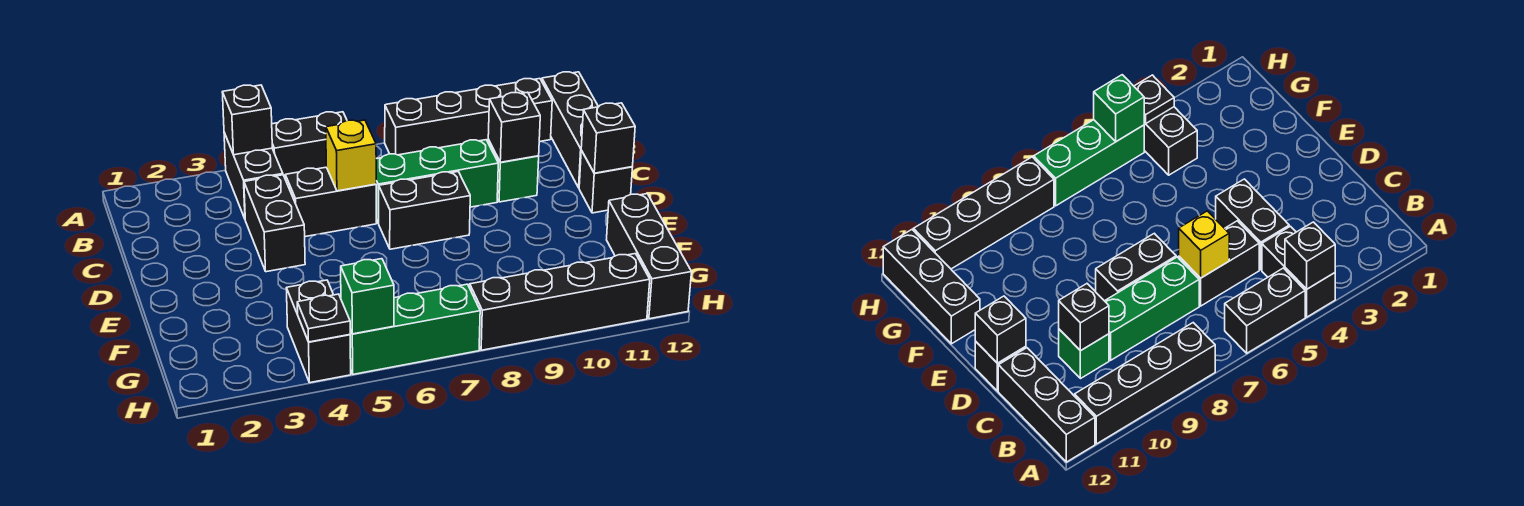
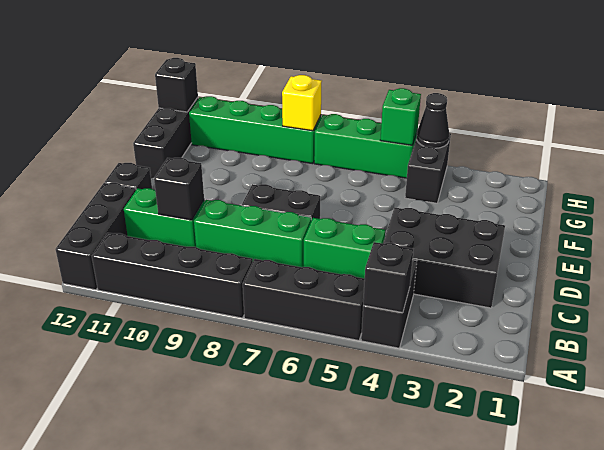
black 1x2 brick [272,112,347,177] -> black 1x3 brick [243,259,365,340]
black 1x2 brick [244,175,305,272] -> black 2x3 brick [383,207,505,308]
black 1x2 brick [285,167,376,237] -> green 1x2 brick [304,218,385,279]
yellow 1x1 brick [326,120,376,191] -> yellow 1x1 brick moved to [282,75,322,131]
green 1x1 brick [488,140,539,202] -> green 1x2 brick [124,188,204,247]
black 1x1 brick [581,103,635,173] -> black 1x1 brick moved to [155,58,198,112]
black 1x1 plate [297,294,350,342] -> black 1x1 cone [417,93,449,148]
black 1x4 brick [470,254,650,350] -> green 1x4 brick [189,96,321,164]

